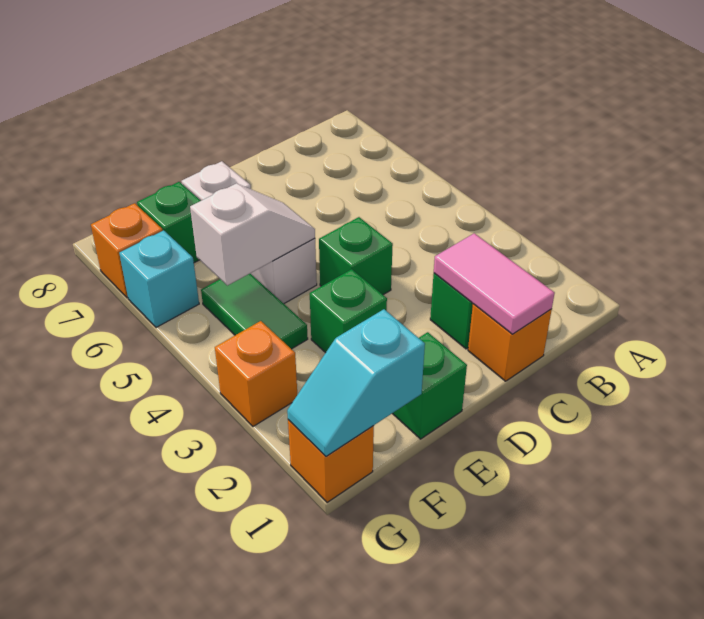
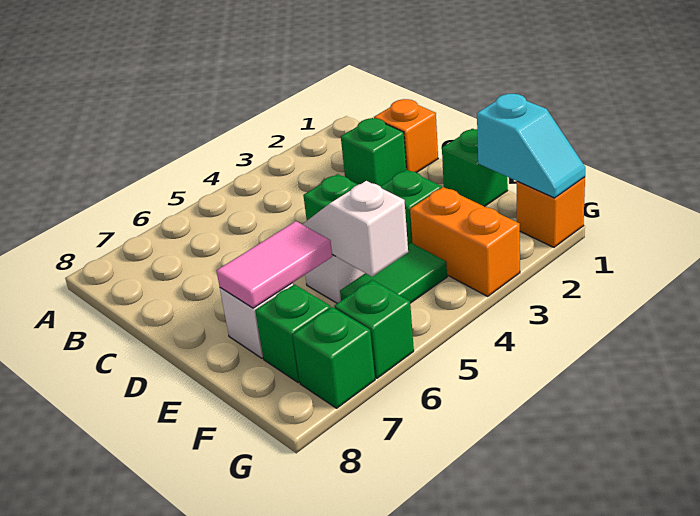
pink 1x2 tile [434,233,555,334] -> pink 1x2 tile moved to [216,221,332,308]
orange 1x1 brick [215,321,297,426] -> orange 1x2 brick [410,187,520,296]
cyan 1x1 brick [119,230,199,327] -> green 1x1 brick [334,280,414,378]
orange 1x1 brick [91,203,163,298] -> green 1x1 brick [293,307,375,408]

